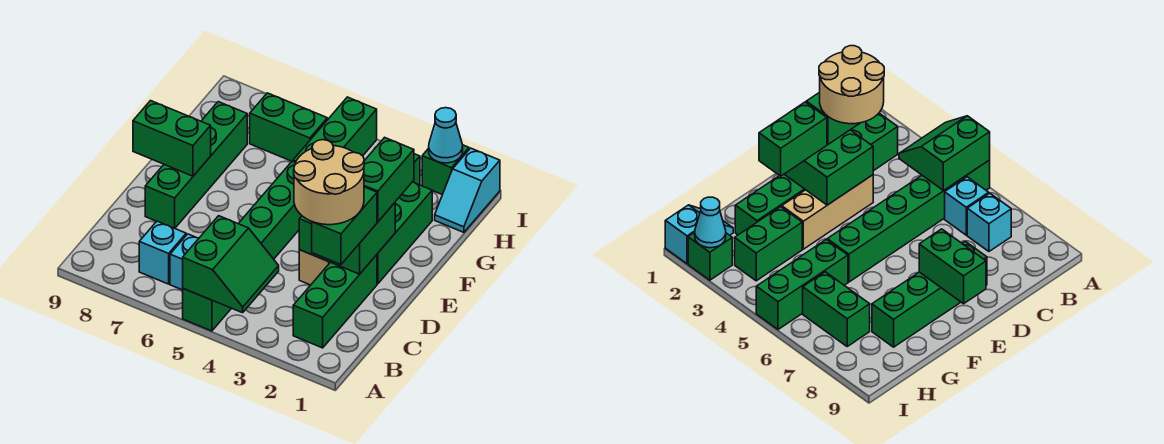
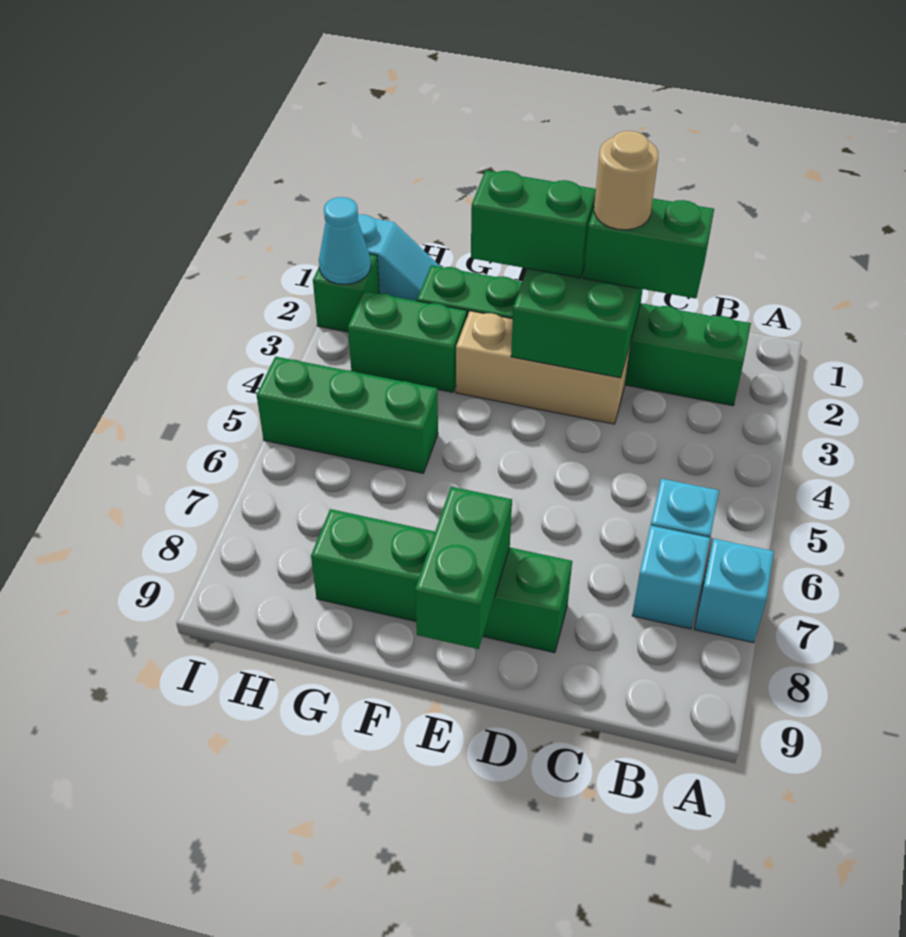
green 2x2 slope [183,216,279,313] -> none
green 1x6 brick [183,161,302,331] -> none
none -> cyan 1x1 brick [694,539,774,643]
tan 2x2 round brick [294,140,364,225] -> tan 1x1 round brick [594,131,658,230]
green 1x2 brick [250,93,327,161] -> none

